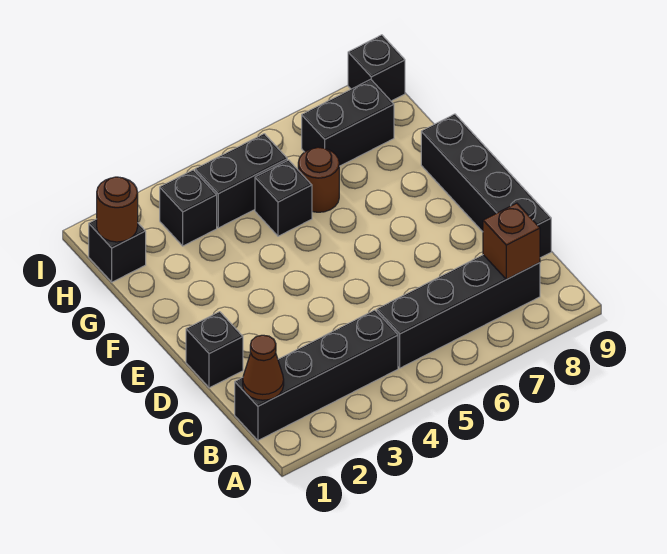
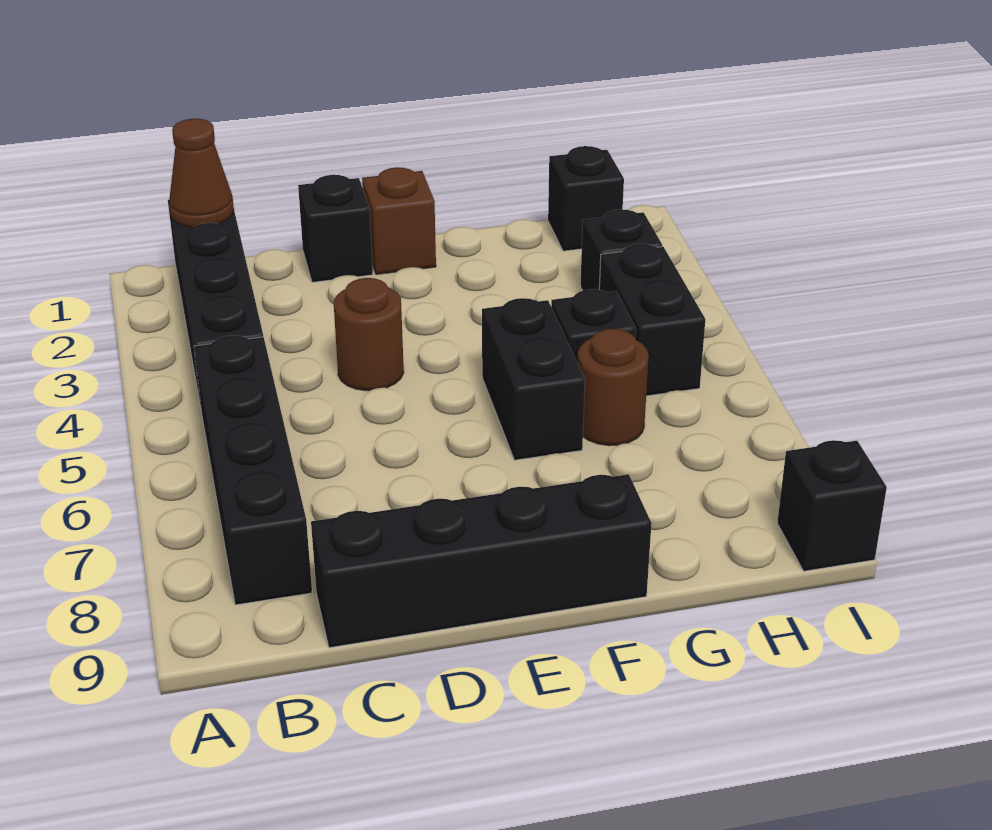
brown 1x1 brick [483,203,540,279] -> brown 1x1 brick moved to [362,167,436,274]
brown 1x1 round brick [97,177,138,242] -> brown 1x1 round brick moved to [334,278,404,391]
black 1x2 brick [302,79,394,166] -> black 1x2 brick moved to [482,298,585,460]

